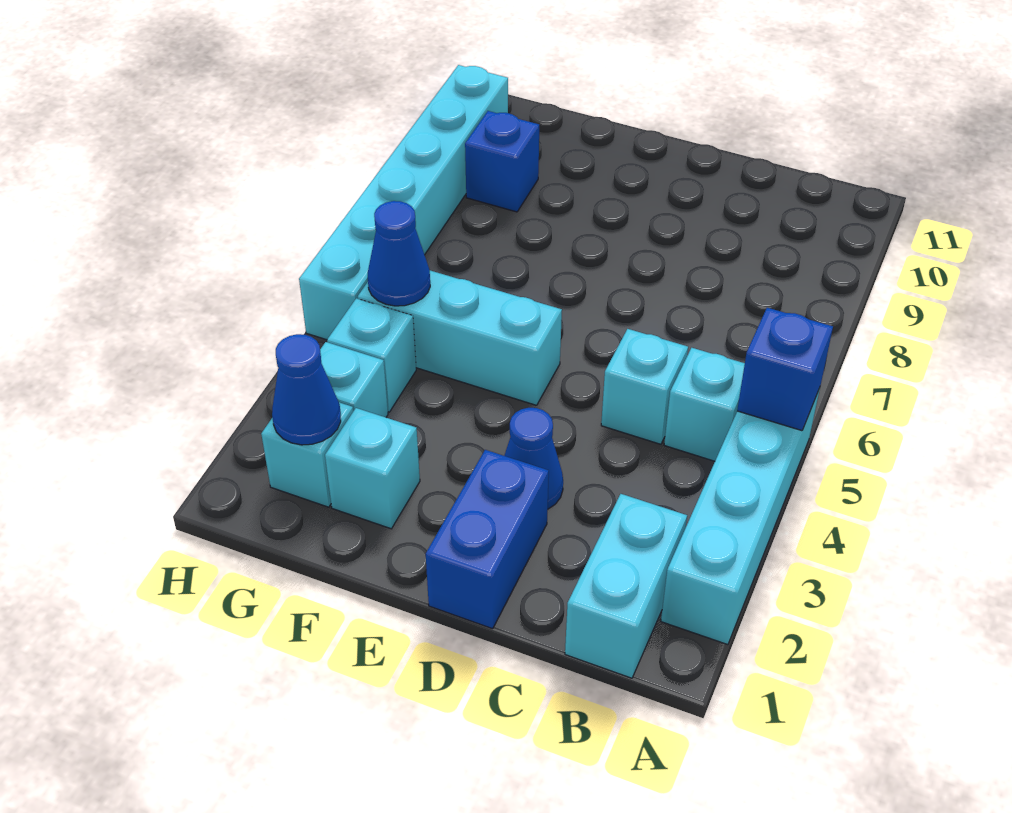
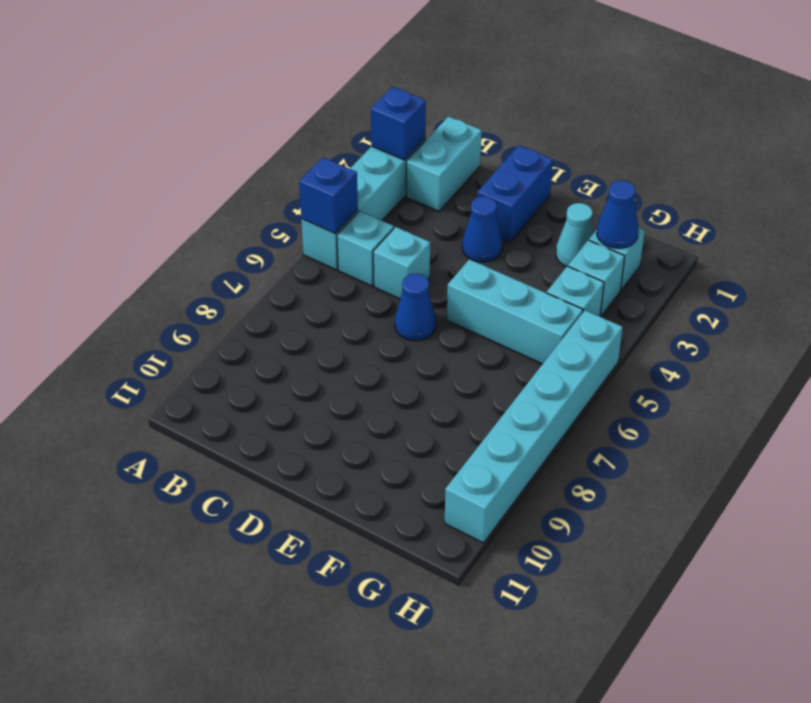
cyan 1x1 brick [325,408,420,529] -> cyan 1x1 cone [556,203,594,267]
blue 1x1 cone [368,201,430,306] -> blue 1x1 cone moved to [395,274,436,341]
blue 1x1 brick [465,111,539,212] -> blue 1x1 brick moved to [371,87,426,160]

